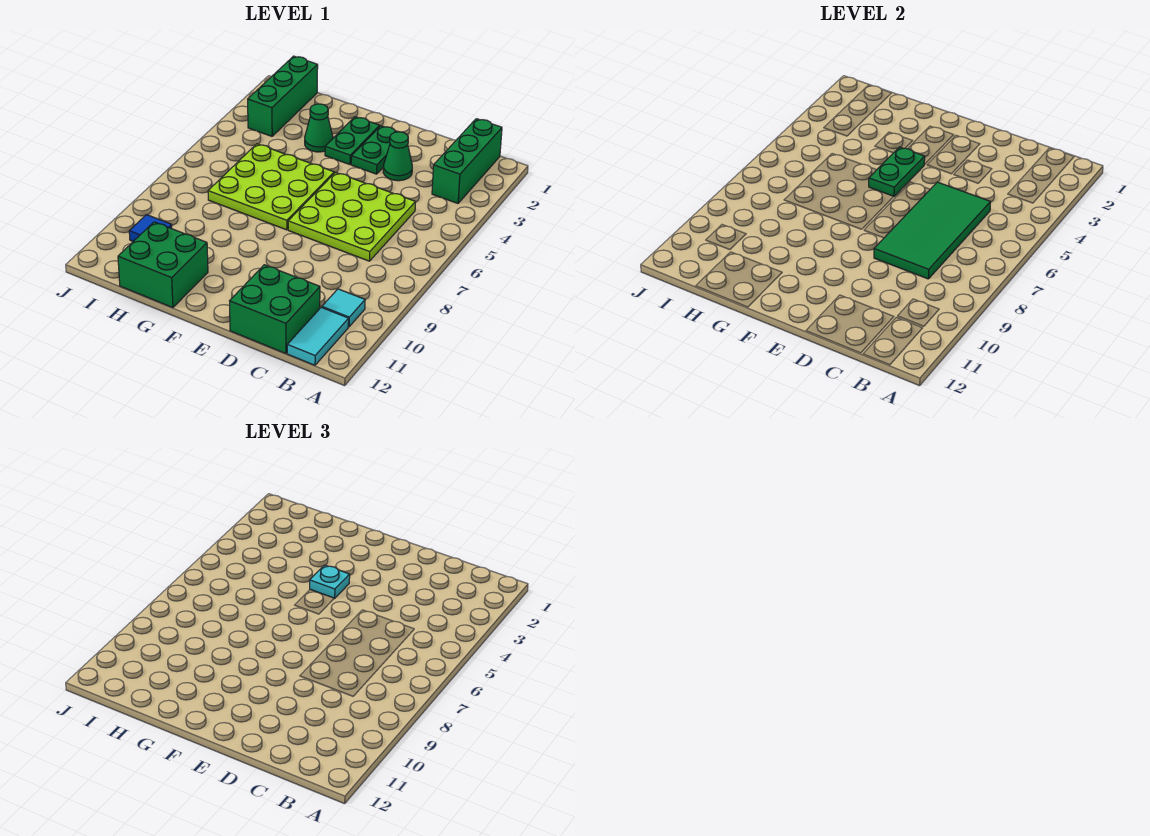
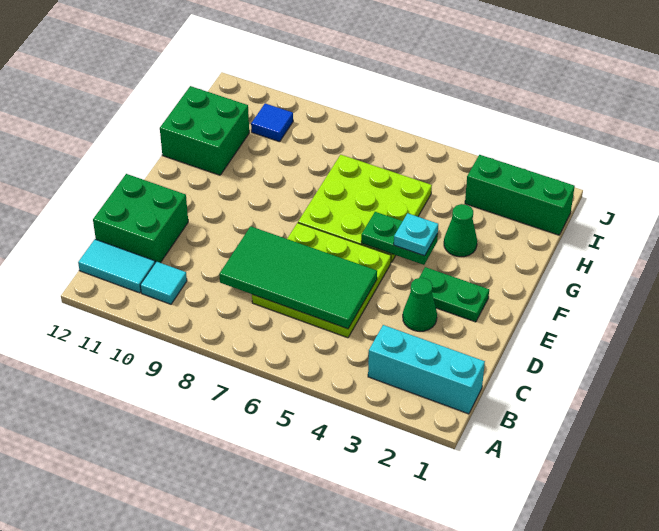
green 1x3 brick [432,119,502,203] -> cyan 1x3 brick [368,325,485,414]
green 1x2 plate [325,117,380,165] -> none

